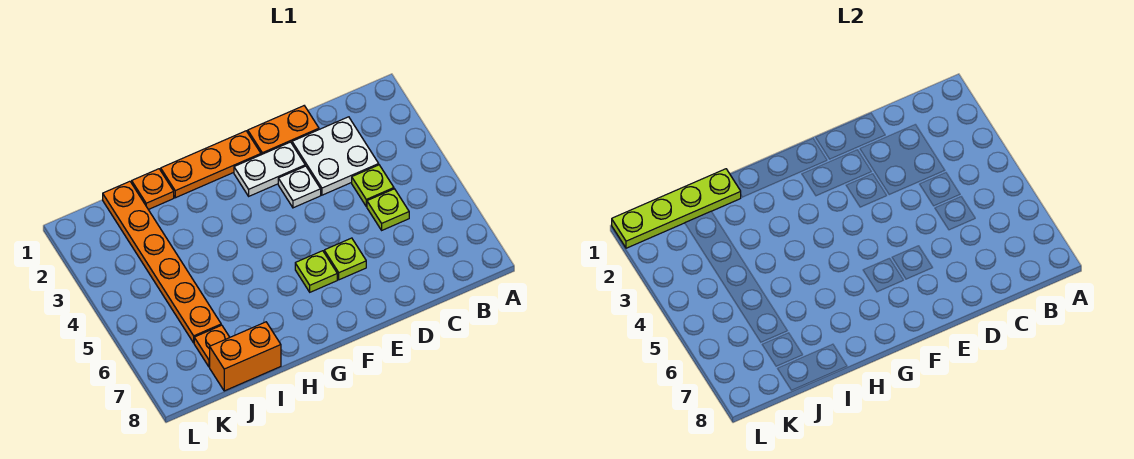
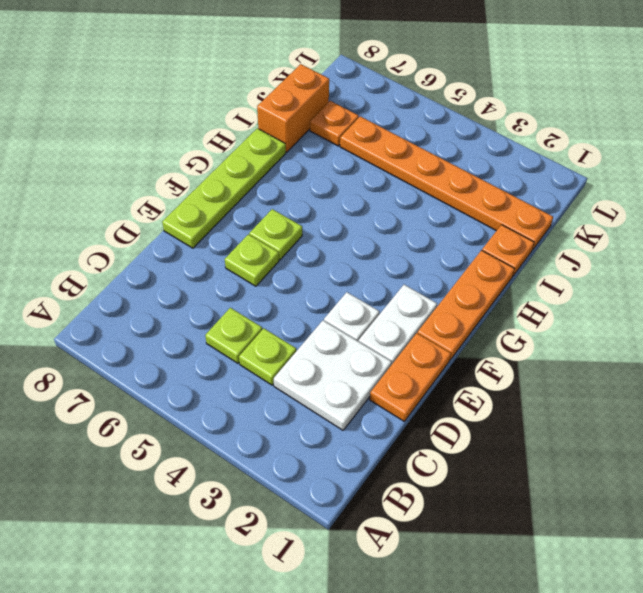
lime 1x4 plate [612,169,741,248] -> lime 1x4 plate moved to [162,128,286,248]

